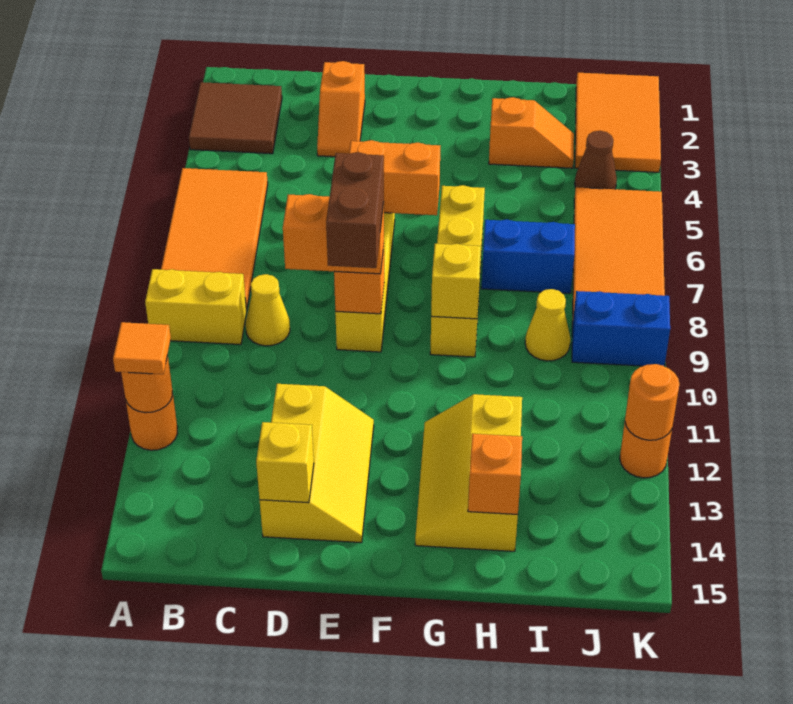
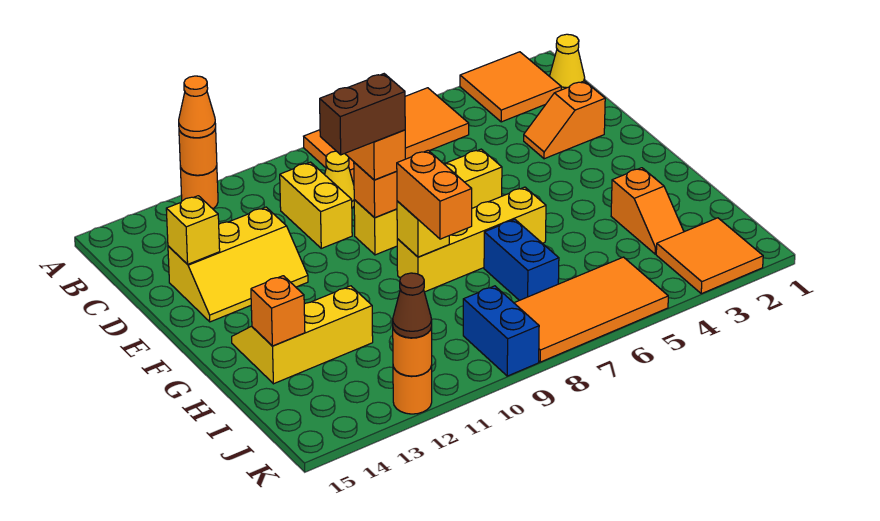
brown 2x2 tile [189,82,282,154] -> orange 2x2 tile [460,52,561,122]
yellow 1x2 brick [145,269,247,345] -> yellow 1x2 brick moved to [280,162,352,248]
orange 1x1 tile [113,322,171,374] -> orange 1x1 cone [179,76,216,138]
orange 1x2 brick [349,140,440,215] -> orange 1x2 brick moved to [397,150,472,239]
yellow 1x1 cone [525,289,570,361] -> yellow 1x1 cone moved to [550,34,585,90]
orange 2x3 tile [575,73,661,172] -> orange 2x2 tile [656,218,763,294]
brown 1x1 cone [575,131,617,189] -> brown 1x1 cone moved to [393,273,432,338]

